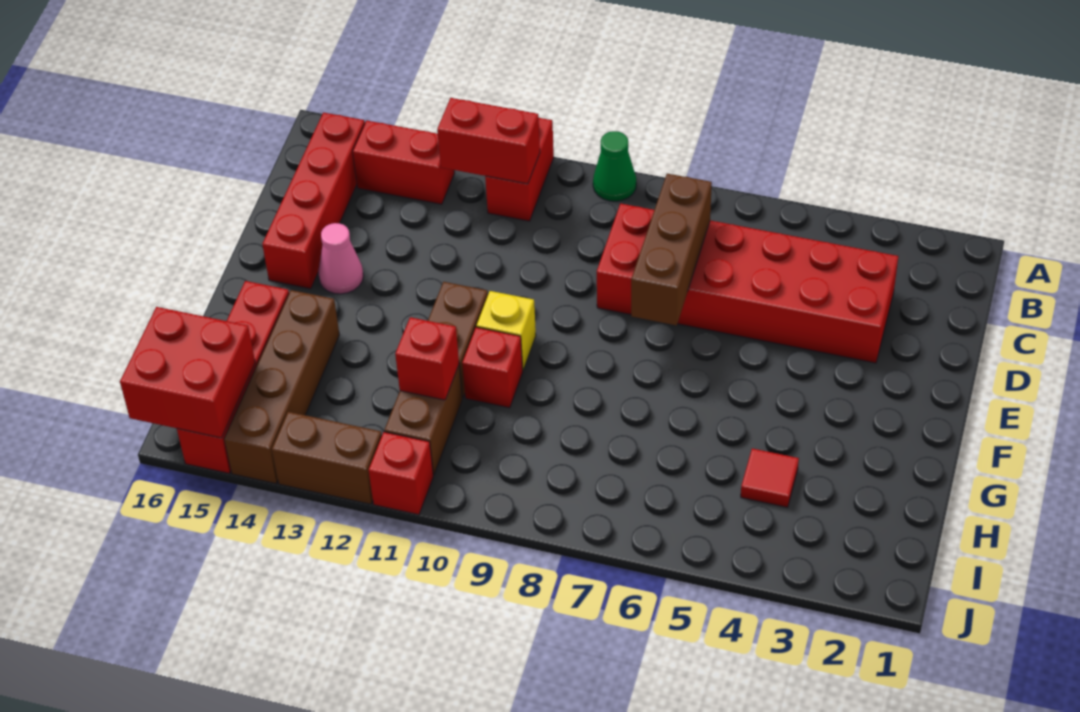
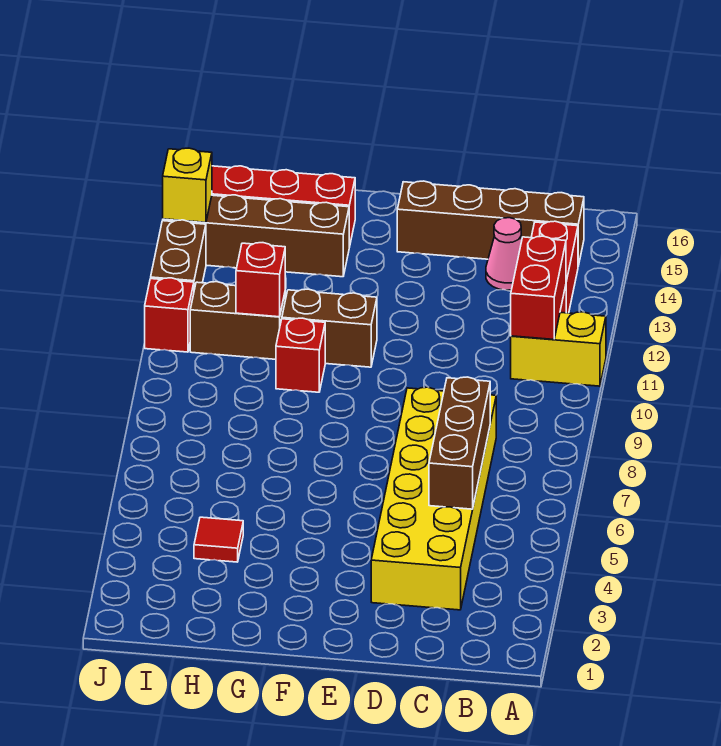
green 1x1 cone [593,131,636,201] -> none
red 1x2 brick [485,118,554,221] -> yellow 1x2 brick [511,312,606,386]
red 1x4 brick [262,112,365,289] -> brown 1x4 brick [397,181,584,266]
red 2x6 brick [597,204,898,363] -> yellow 2x6 brick [371,387,496,610]
brown 1x3 brick [631,174,712,325] -> brown 1x3 brick turned to [429,377,490,509]
pink 1x1 cone [318,223,363,294] -> pink 1x1 cone moved to [486,218,522,290]
yellow 1x1 brick [477,291,536,370] -> yellow 1x1 brick moved to [163,148,212,222]
red 2x2 brick [120,307,255,438] -> none

